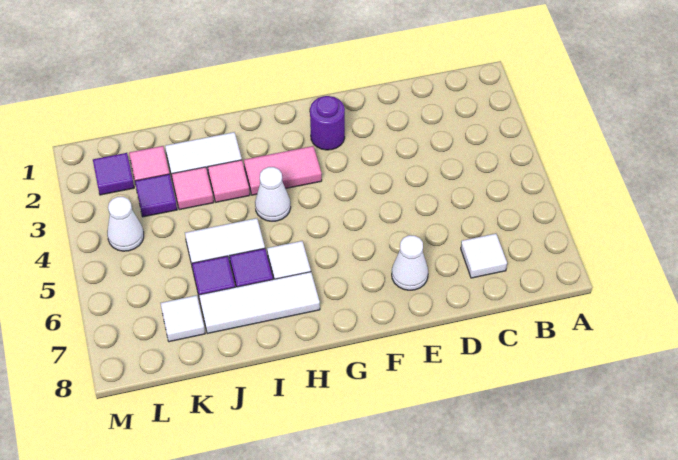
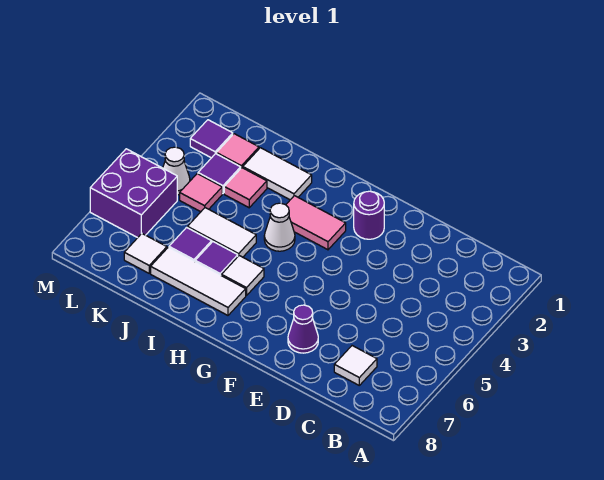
white 1x1 cone [392,235,428,290] -> purple 1x1 cone [288,305,318,353]
pink 1x1 tile [208,160,250,202] -> pink 1x1 tile moved to [180,174,222,212]
none -> purple 2x2 brick [90,149,177,238]

